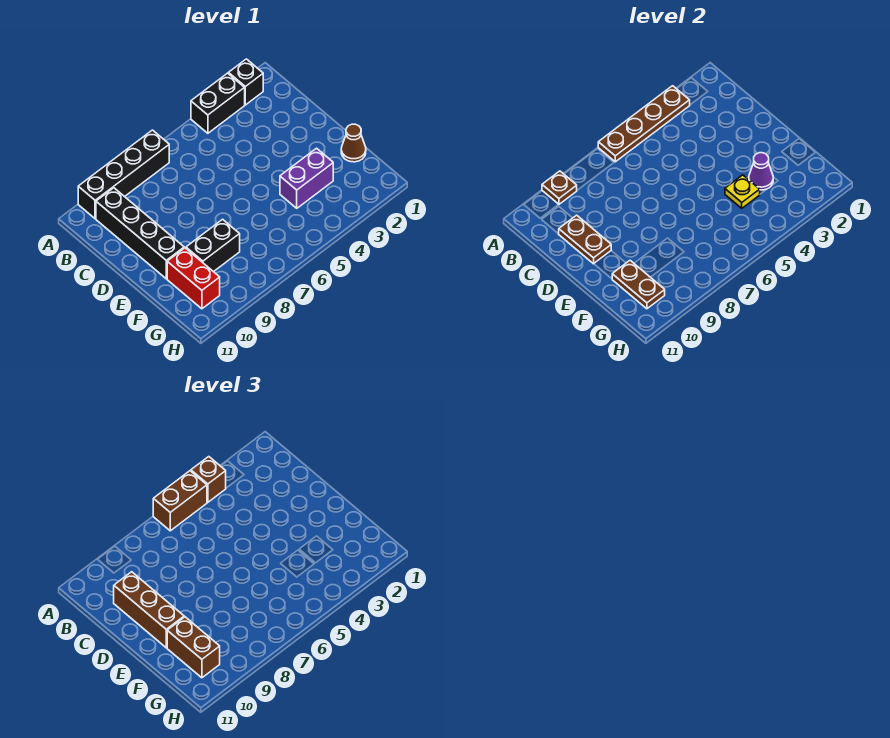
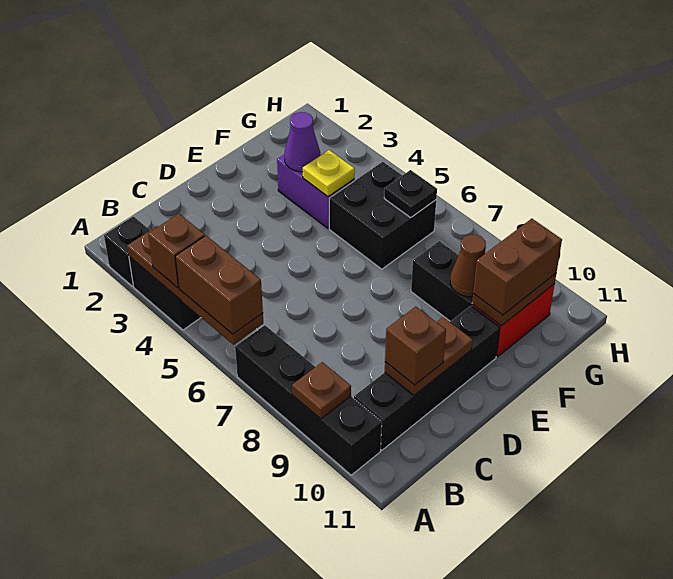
brown 1x3 brick [114,572,184,648] -> brown 1x1 brick [385,307,446,385]
brown 1x1 cone [341,124,366,162] -> brown 1x1 cone moved to [450,234,486,297]
none -> black 2x2 brick [329,162,436,269]
none -> black 1x1 plate [384,170,437,217]

